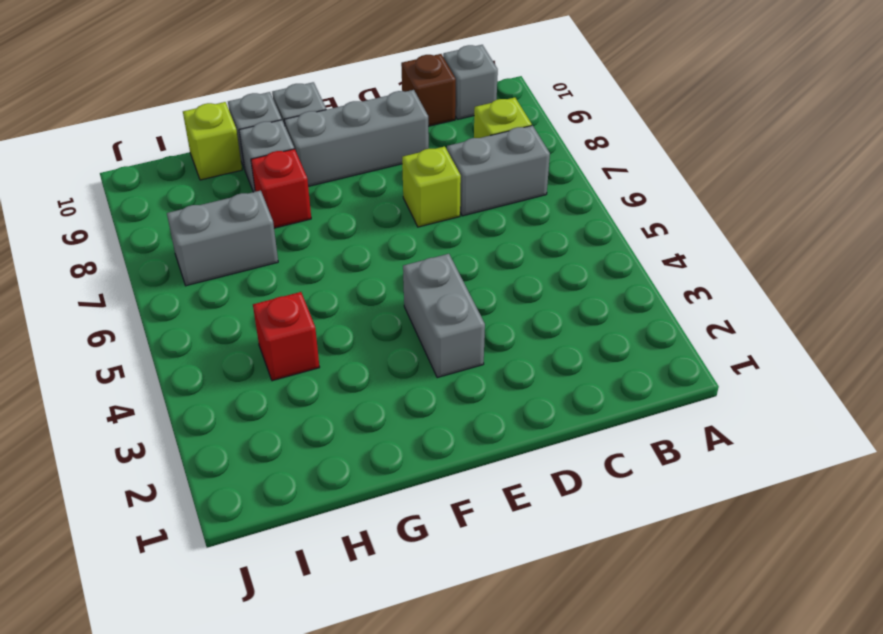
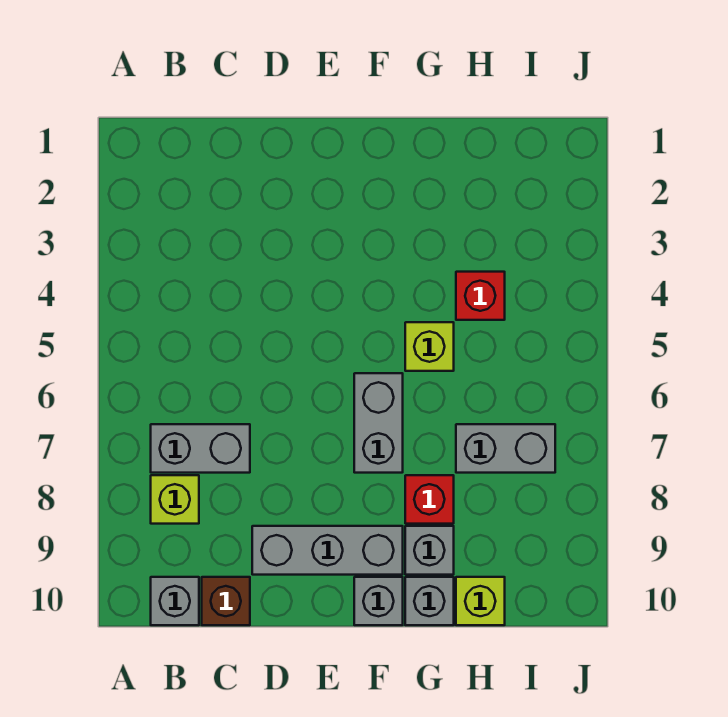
lime 1x1 brick [402,146,461,227] -> lime 1x1 brick moved to [405,322,454,371]
grey 1x2 brick [403,254,485,378] -> grey 1x2 brick moved to [354,373,403,473]

